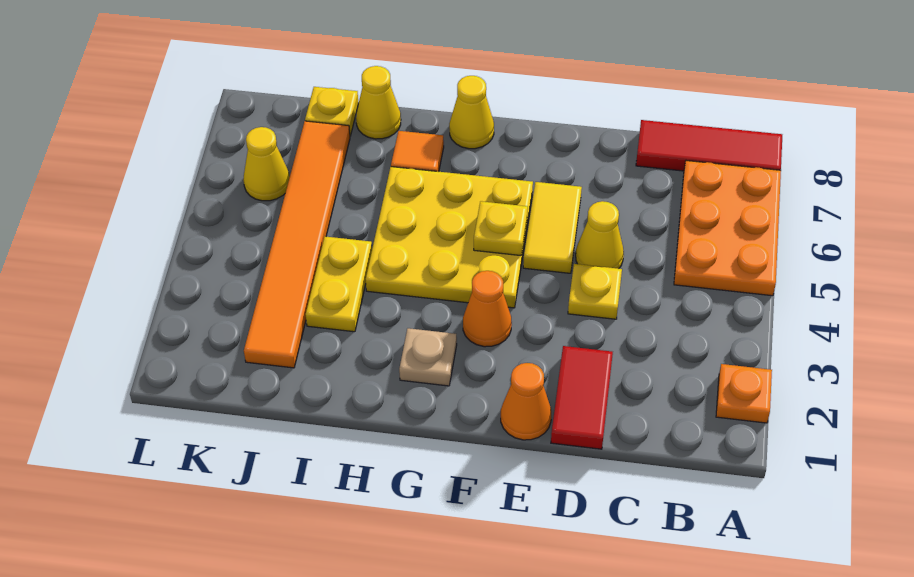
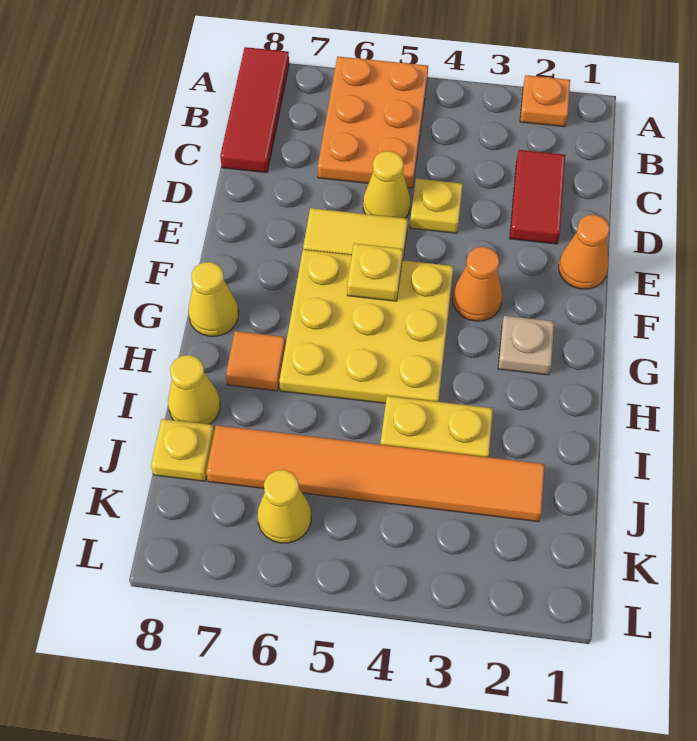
orange 2x3 plate [674,161,781,296] -> orange 2x3 plate turned to [318,57,428,188]
red 1x2 tile [551,346,613,449] -> red 1x2 tile turned to [510,150,565,244]

